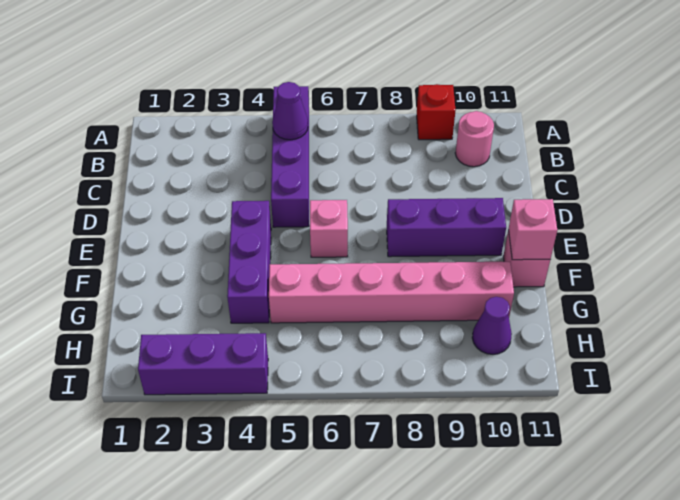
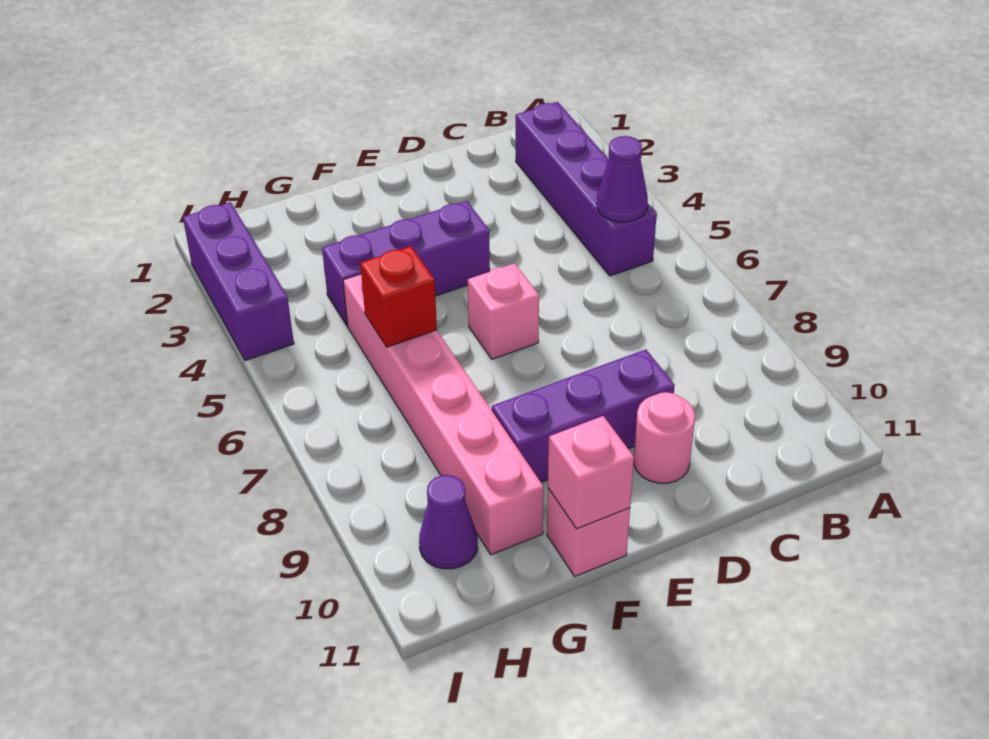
purple 1x4 brick [271,86,309,227] -> purple 1x4 brick turned to [516,102,657,276]
red 1x1 brick [417,84,456,140] -> red 1x1 brick moved to [360,246,437,347]
pink 1x1 round brick [455,111,494,167] -> pink 1x1 round brick moved to [634,392,695,483]
purple 1x3 brick [387,198,506,257] -> purple 1x3 brick turned to [492,349,675,482]

